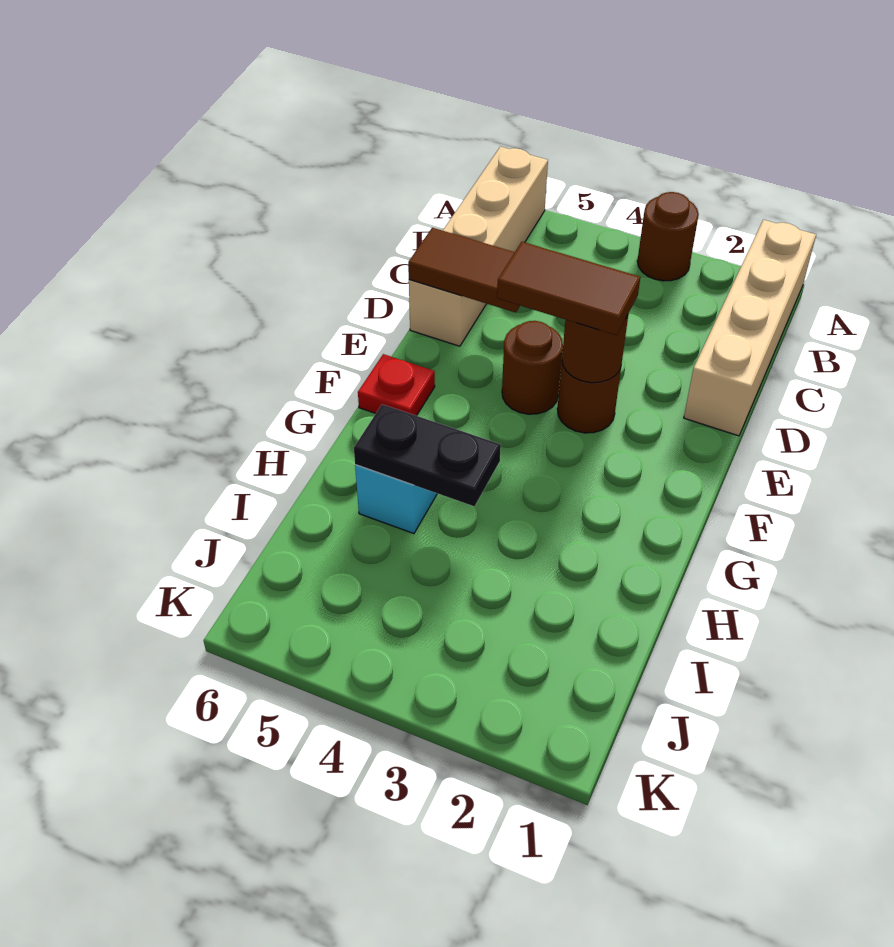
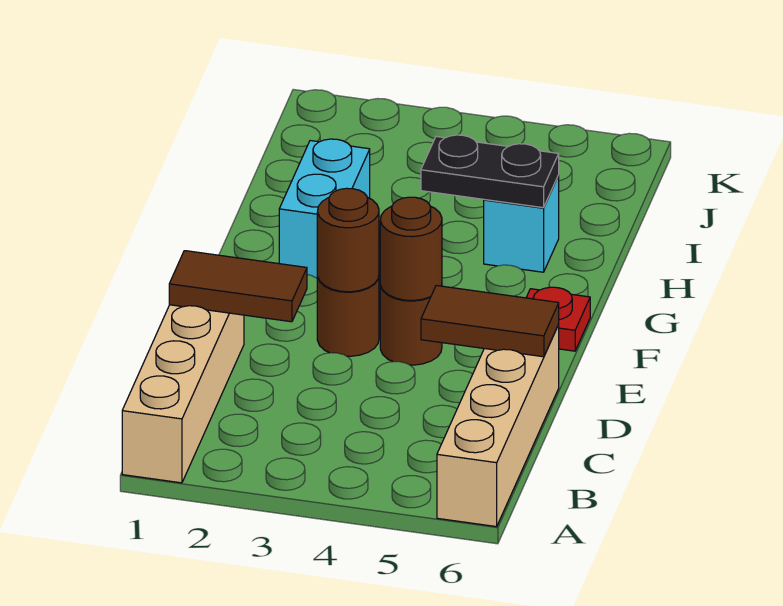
brown 1x1 round brick [637,192,699,281] -> brown 1x1 round brick moved to [380,197,442,301]
brown 1x2 tile [497,242,640,335] -> brown 1x2 tile moved to [169,251,307,322]
none -> cyan 1x2 brick [279,139,370,278]

